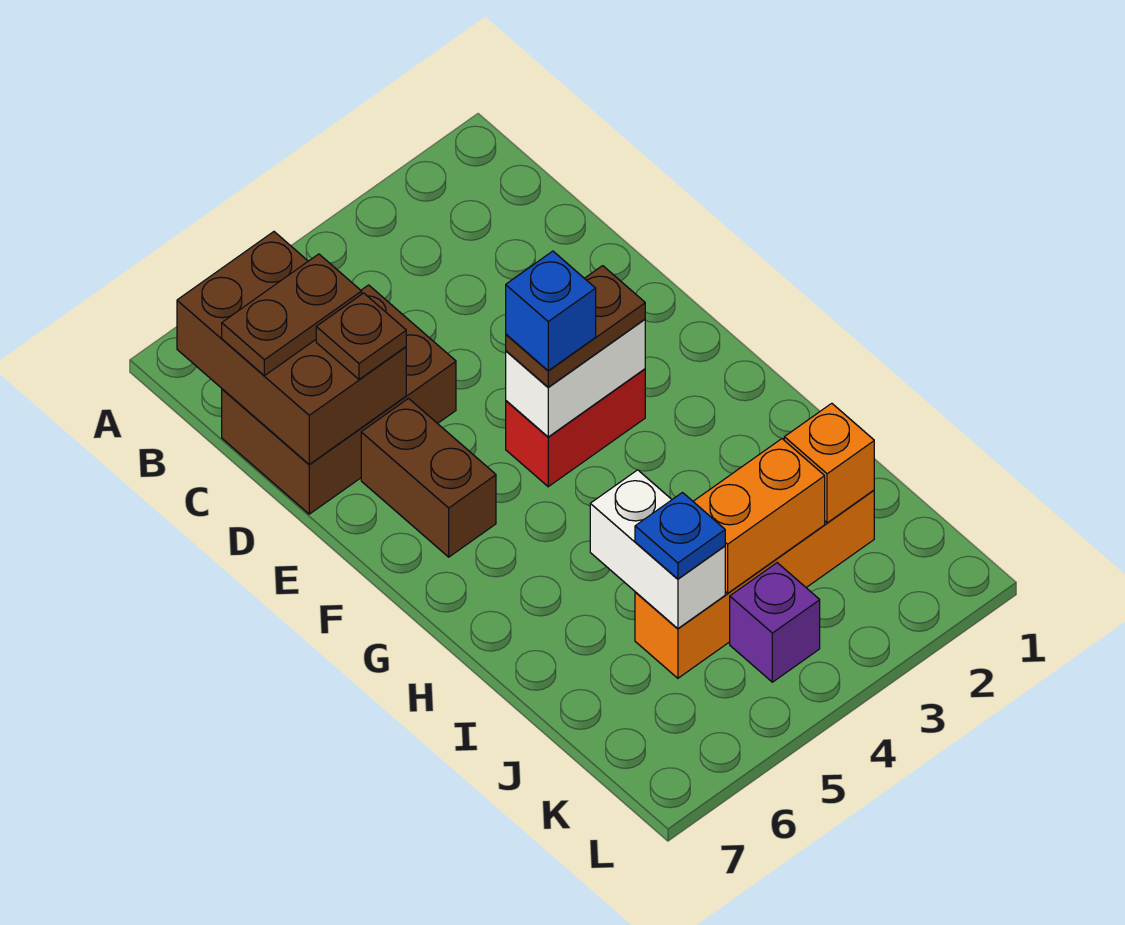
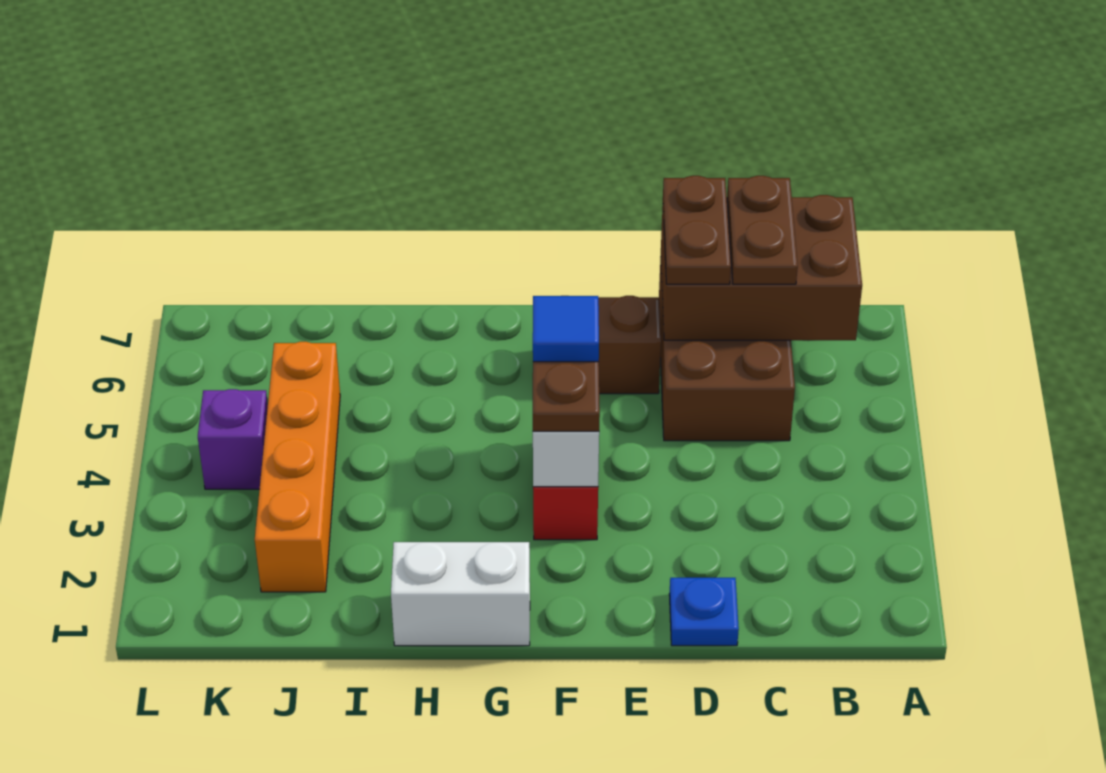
brown 1x1 plate [316,293,406,379] -> brown 1x2 plate [663,176,731,284]
blue 1x1 brick [506,251,596,371] -> blue 1x1 tile [533,296,599,362]
white 1x2 brick [590,470,725,629] -> white 1x2 brick moved to [391,542,530,646]
orange 1x1 brick [784,403,874,523] -> none
orange 1x2 brick [693,439,825,593] -> none
blue 1x1 plate [635,493,725,579] -> blue 1x1 plate moved to [669,578,739,646]

